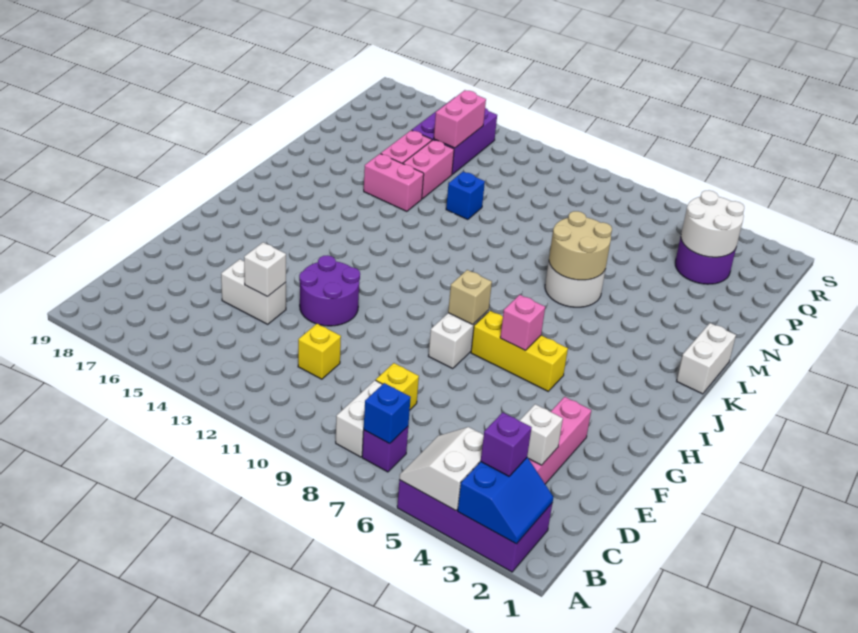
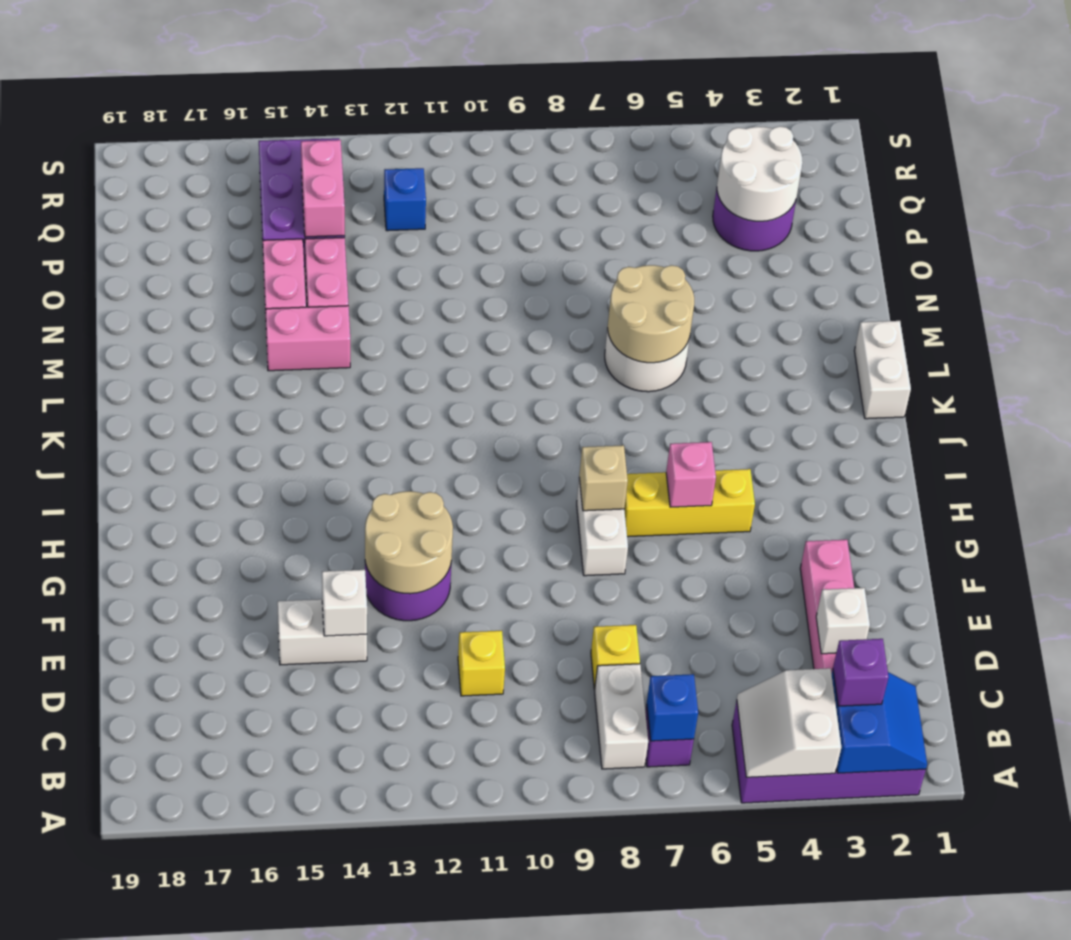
none -> tan 2x2 round brick [365,491,453,594]
blue 1x1 brick [446,172,485,220] -> blue 1x1 brick moved to [384,168,426,231]

